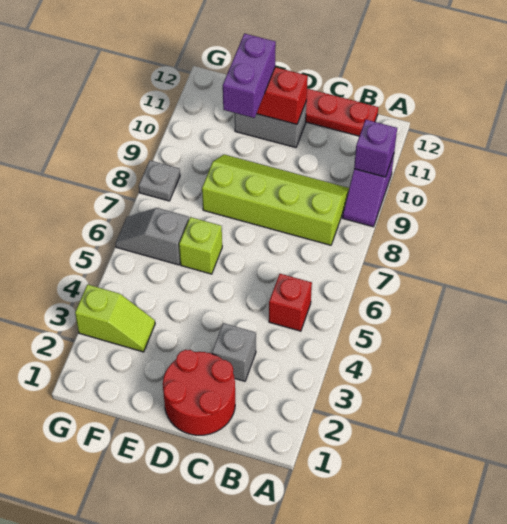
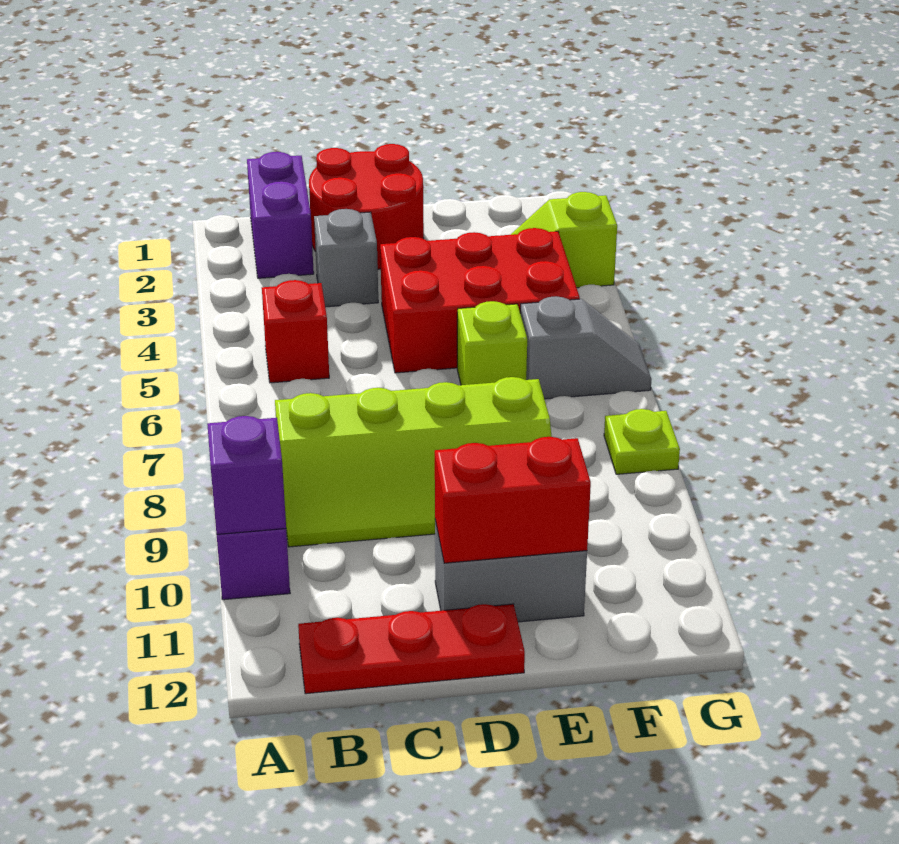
none -> red 2x3 brick [380,228,580,373]
purple 1x2 brick [223,33,276,118] -> purple 1x2 brick moved to [247,152,314,278]
grey 1x1 plate [139,161,180,201] -> lime 1x1 plate [604,409,680,474]

